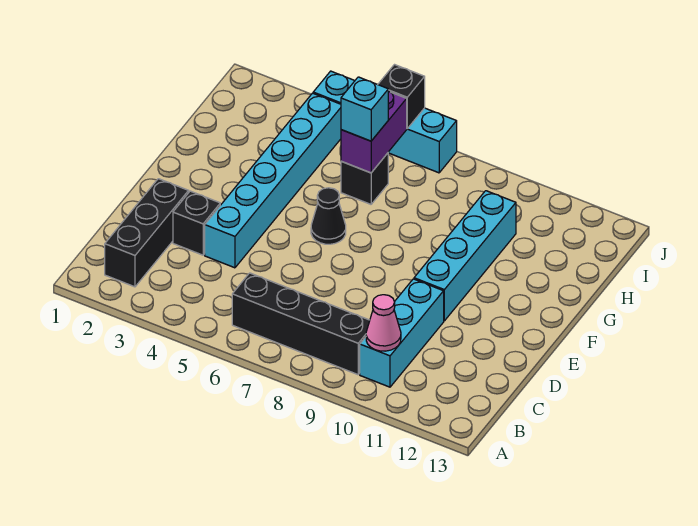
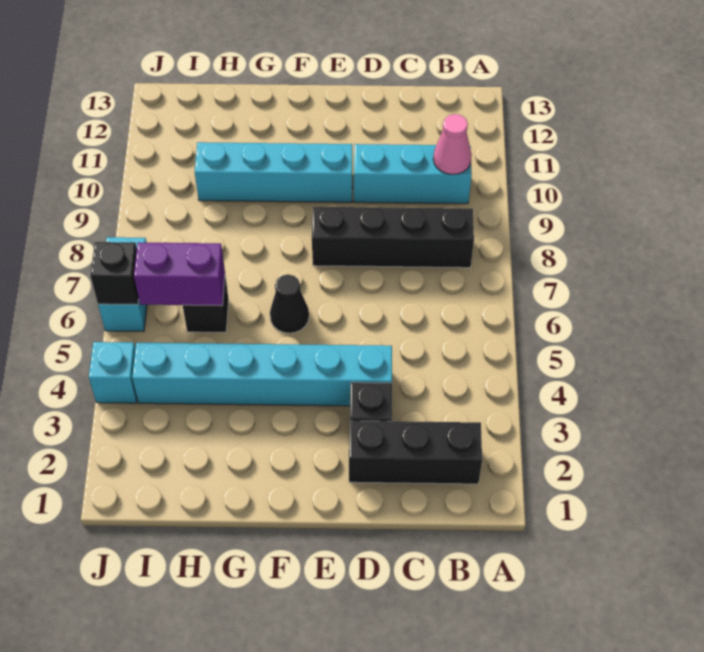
black 1x4 brick [232,273,370,375] -> black 1x4 brick turned to [312,207,474,268]
cyan 1x1 brick [341,77,388,141] -> none

